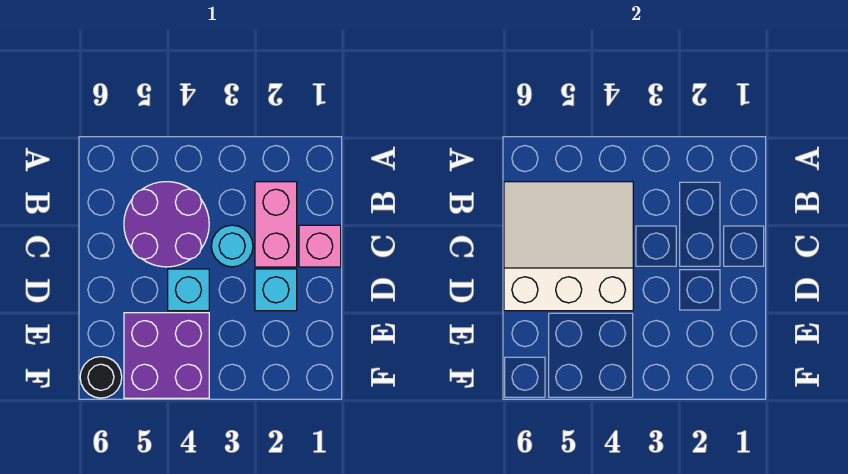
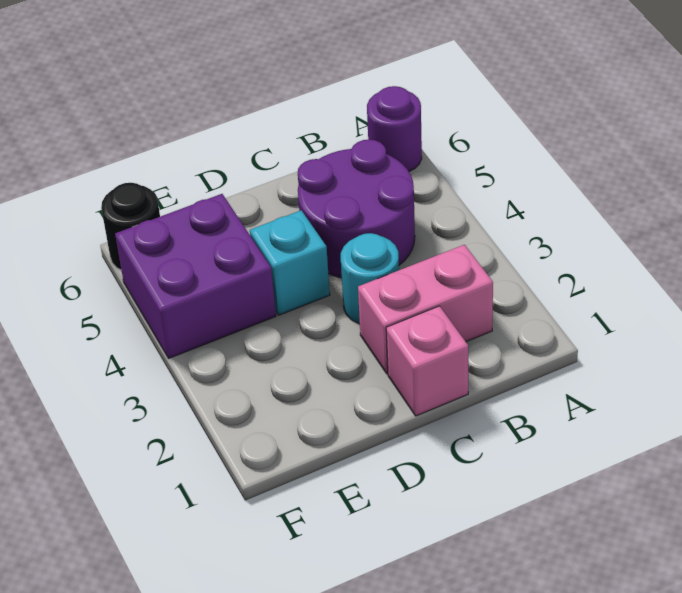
none -> purple 1x1 round brick [367,86,422,172]
white 3x3 slope [504,182,633,311] -> none
cyan 1x1 brick [255,269,297,311] -> none

